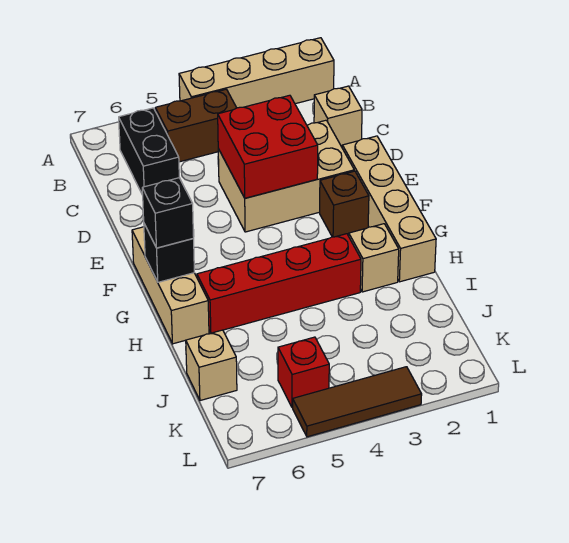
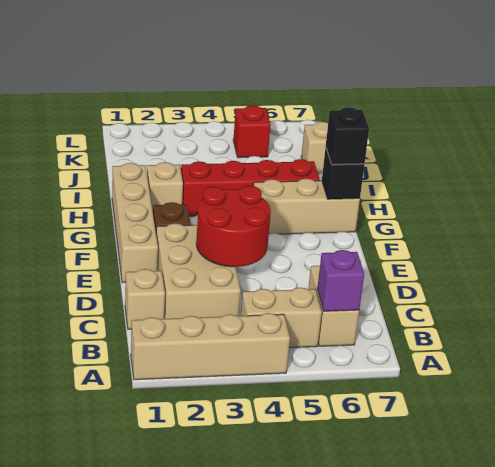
brown 1x2 brick [155,89,236,162] -> tan 1x2 brick [241,288,322,348]
black 1x2 brick [119,108,179,195] -> tan 1x2 brick [308,266,359,346]
none -> purple 1x1 brick [317,250,364,311]
tan 2x3 brick [218,120,354,232] -> tan 2x3 brick turned to [156,223,241,319]
red 2x2 brick [218,95,318,198] -> red 2x2 round brick [196,186,271,267]
tan 1x3 brick [132,227,209,344] -> tan 1x3 brick turned to [253,179,360,234]
brown 1x3 tile [293,367,422,437] -> none

